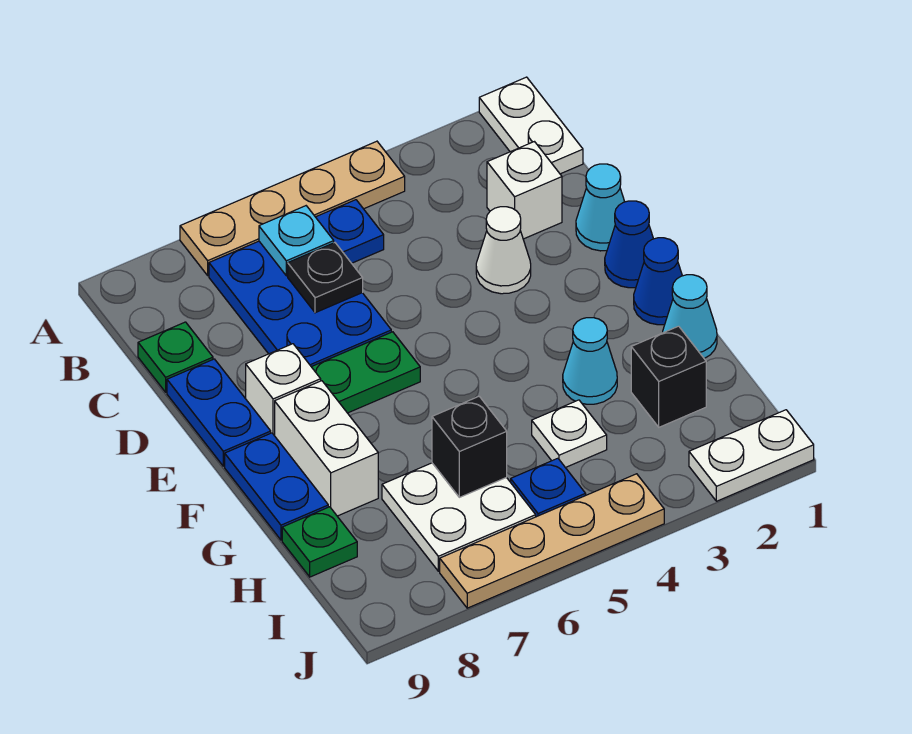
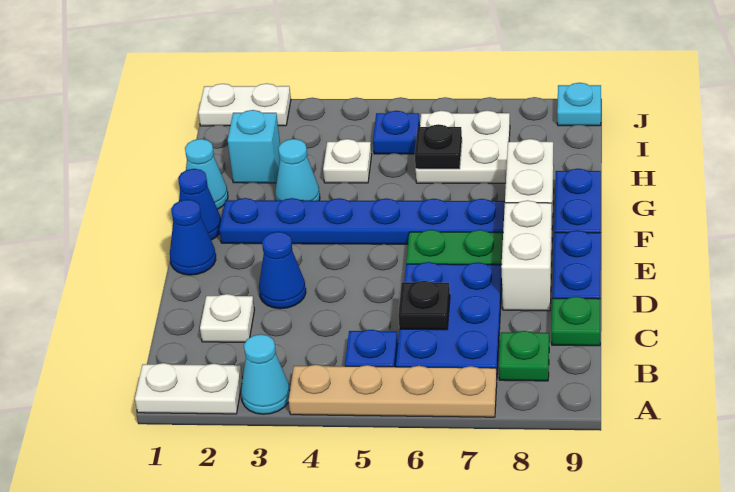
white 1x2 plate [479,77,583,174] -> white 1x2 plate turned to [135,363,243,414]
cyan 1x1 plate [259,206,334,276] -> cyan 1x1 plate moved to [557,83,601,126]
white 1x1 brick [487,142,562,239] -> white 1x1 plate [200,294,255,342]
cyan 1x1 cone [576,164,625,251] -> cyan 1x1 cone moved to [241,334,290,414]
white 1x1 cone [476,207,531,294] -> blue 1x1 cone [259,232,306,309]
white 1x1 brick [246,344,321,436] -> white 1x2 brick [501,200,552,311]
none -> blue 1x6 plate [219,198,505,244]
black 1x1 brick [631,326,706,427] -> cyan 1x1 brick [228,110,280,183]
black 1x1 brick [432,396,507,497] -> black 1x1 plate [415,124,462,169]
green 1x1 plate [282,507,357,577] -> green 1x1 plate moved to [499,331,549,381]
tan 1x4 plate [440,474,664,608] -> none

